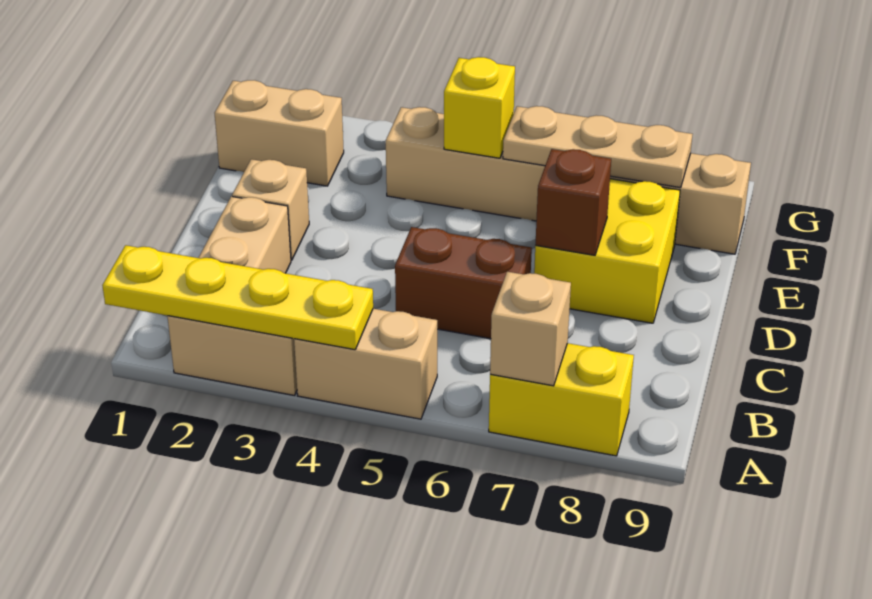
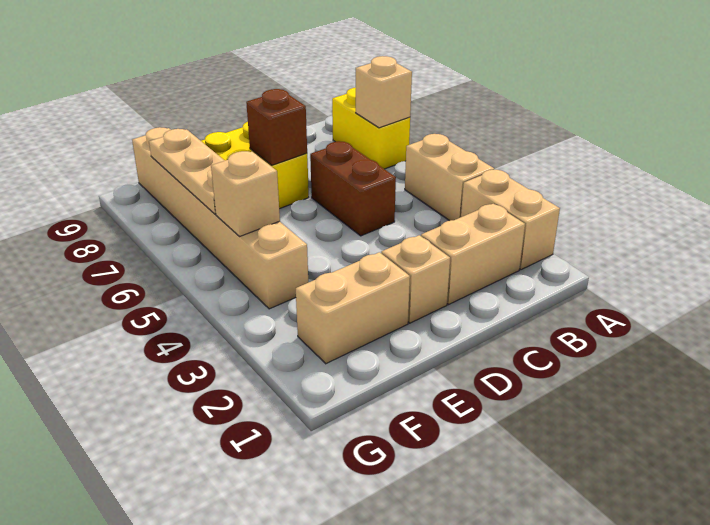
yellow 1x4 plate [102,245,373,350] -> none
tan 1x2 brick [215,80,344,186] -> tan 1x2 brick turned to [296,252,410,364]
yellow 1x1 brick [444,57,515,158] -> tan 1x1 brick [211,151,280,237]

